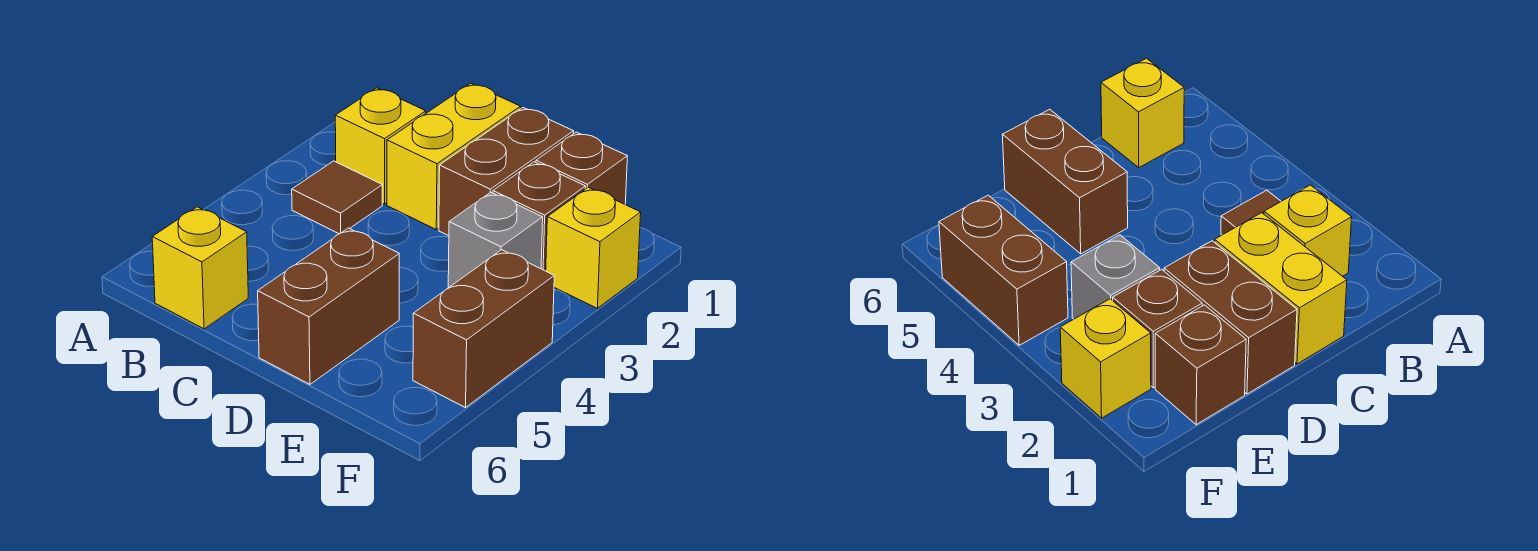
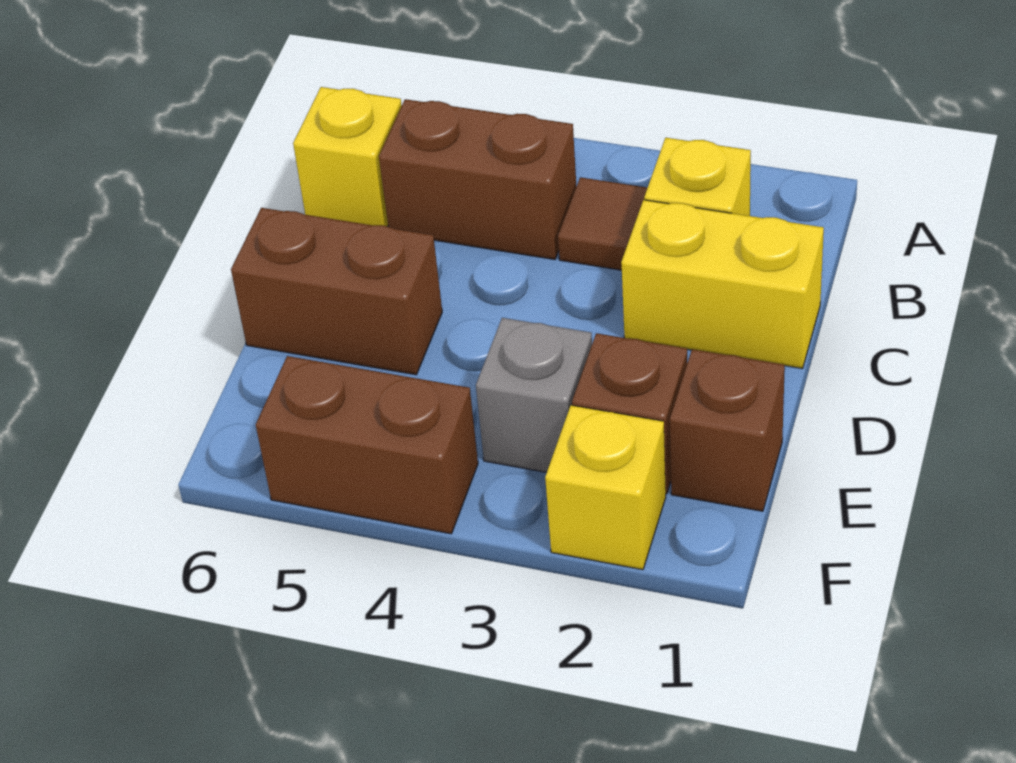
brown 1x2 brick [439,108,574,236] -> brown 1x2 brick moved to [379,99,576,260]

